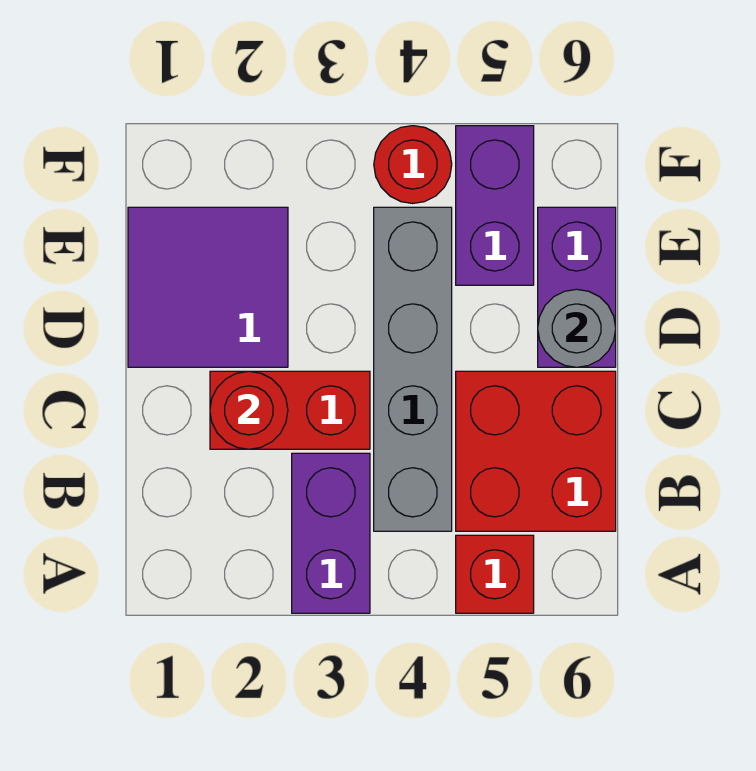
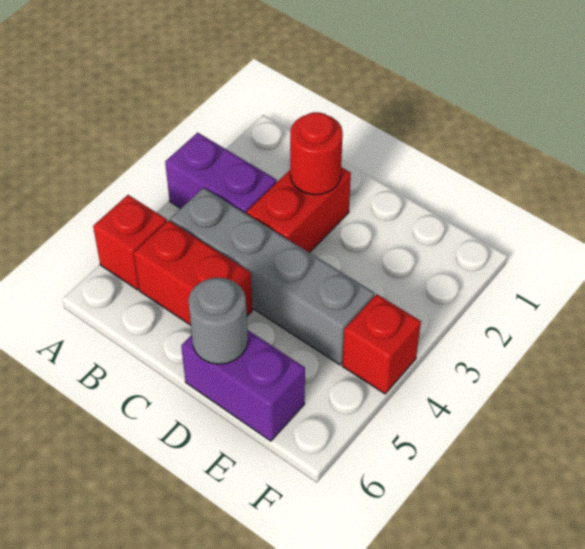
red 2x2 brick [456,371,616,531] -> red 1x2 brick [134,220,252,325]
purple 2x2 tile [128,207,288,367] -> none
purple 1x2 brick [456,126,534,285] -> none
red 1x1 round brick [374,126,452,203] -> red 1x1 brick [342,294,421,394]

